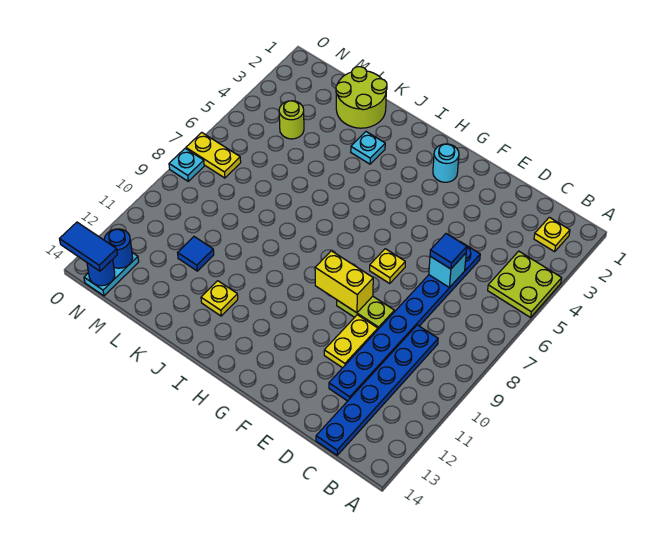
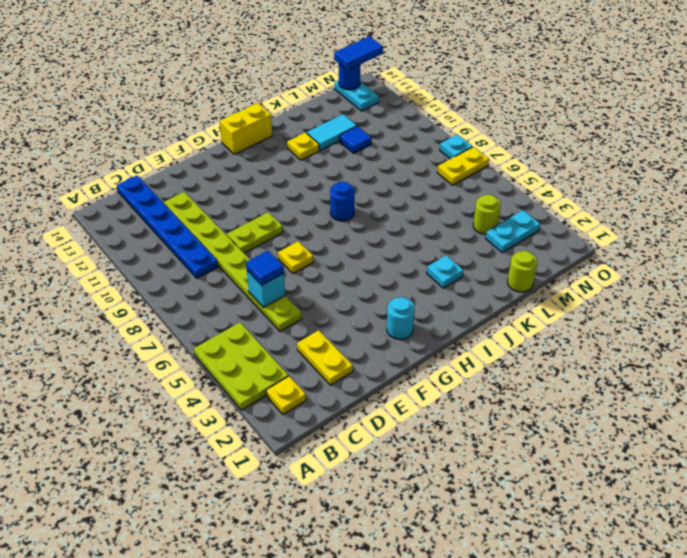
lime 2x2 plate [488,251,562,317] -> lime 2x3 plate [194,323,288,410]
blue 1x8 plate [329,242,480,401] -> lime 1x8 plate [164,192,302,331]
yellow 1x2 plate [324,315,378,368] -> yellow 1x2 plate moved to [297,330,353,385]
yellow 1x2 brick [315,251,373,313] -> yellow 1x2 brick moved to [219,103,272,154]
lime 2x2 round brick [336,67,387,128] -> lime 1x1 round brick [508,251,537,292]
none -> cyan 1x2 tile [307,114,357,150]
none -> cyan 1x2 plate [486,210,540,253]
blue 1x1 round brick [104,229,133,268] -> blue 1x1 round brick moved to [330,182,355,221]

